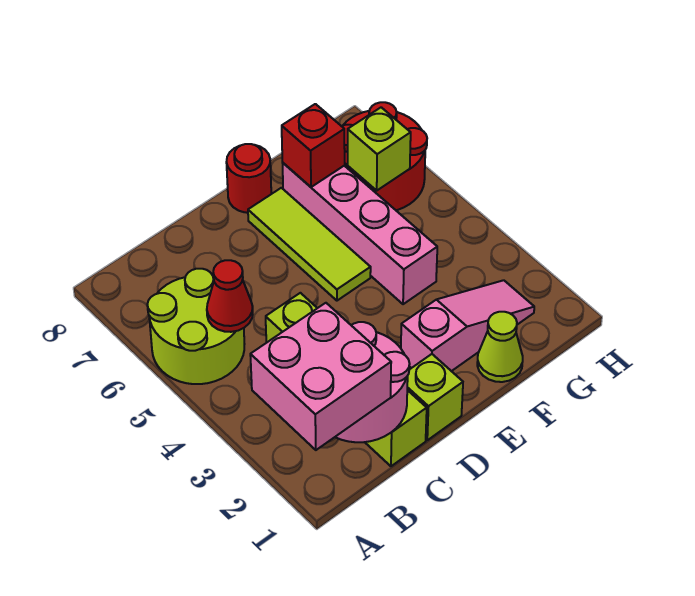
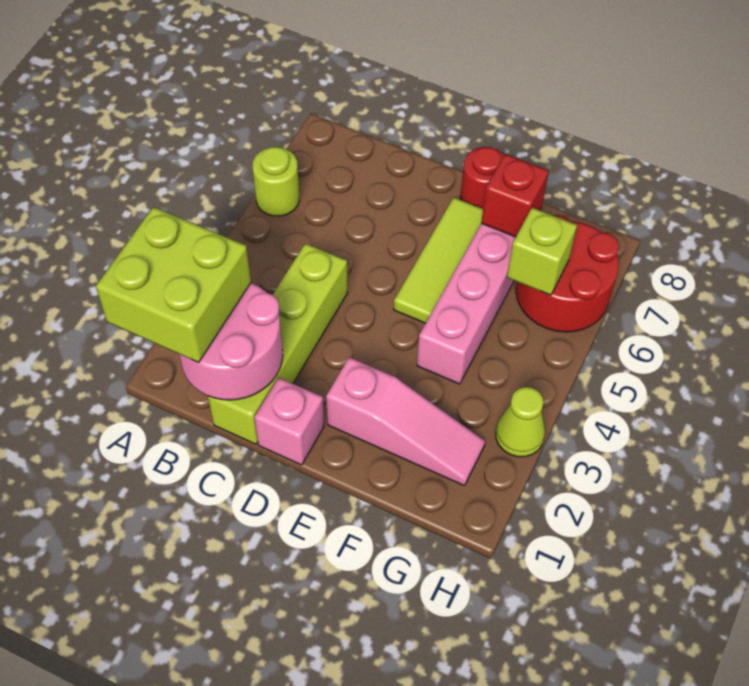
pink 2x2 brick [250,303,391,450] -> lime 2x2 brick [96,207,251,363]
lime 2x2 round brick [147,269,244,384] -> lime 1x1 round brick [252,147,299,216]
red 1x1 cone [207,260,253,332] -> none
lime 1x1 brick [407,354,463,440] -> pink 1x1 brick [254,378,324,465]
lime 1x1 cone [477,312,523,382] -> lime 1x1 cone moved to [496,387,545,457]

